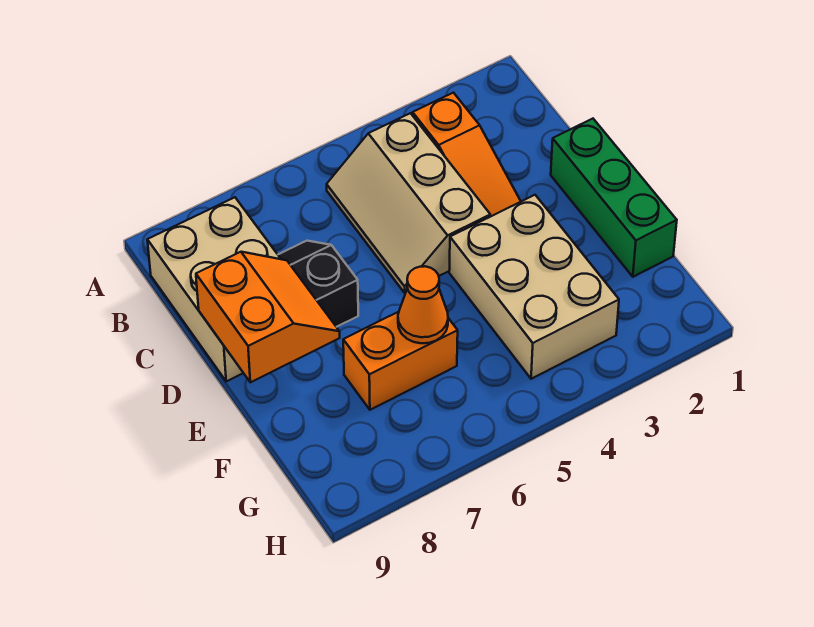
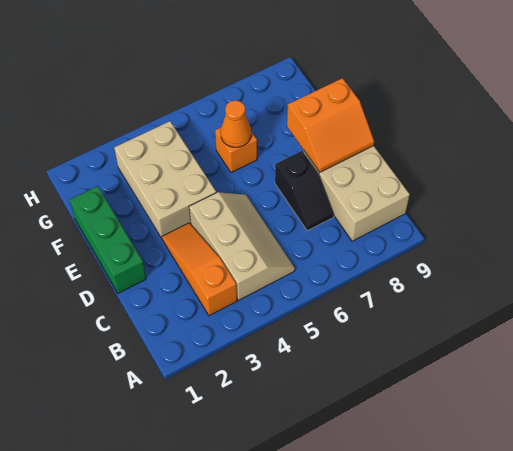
orange 2x2 slope [196,252,340,382] -> orange 2x2 slope turned to [287,78,374,172]
orange 1x2 brick [343,312,458,410] -> orange 1x1 brick [215,128,257,173]

